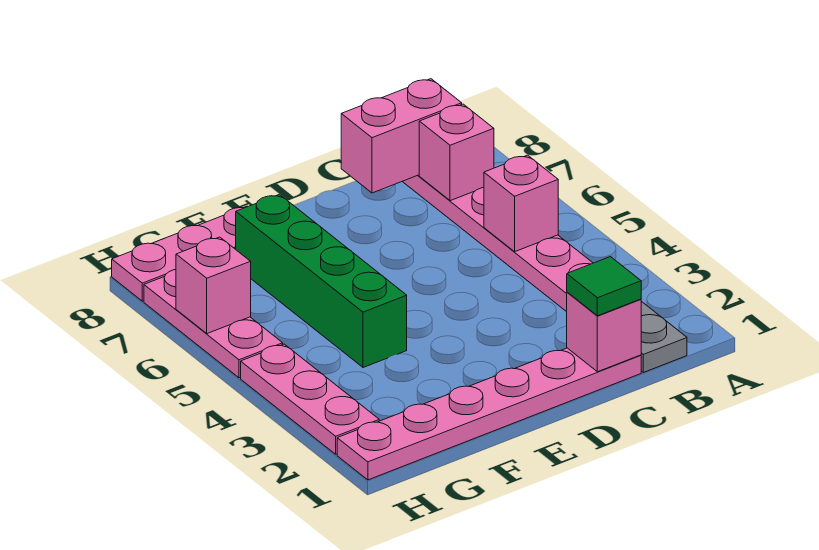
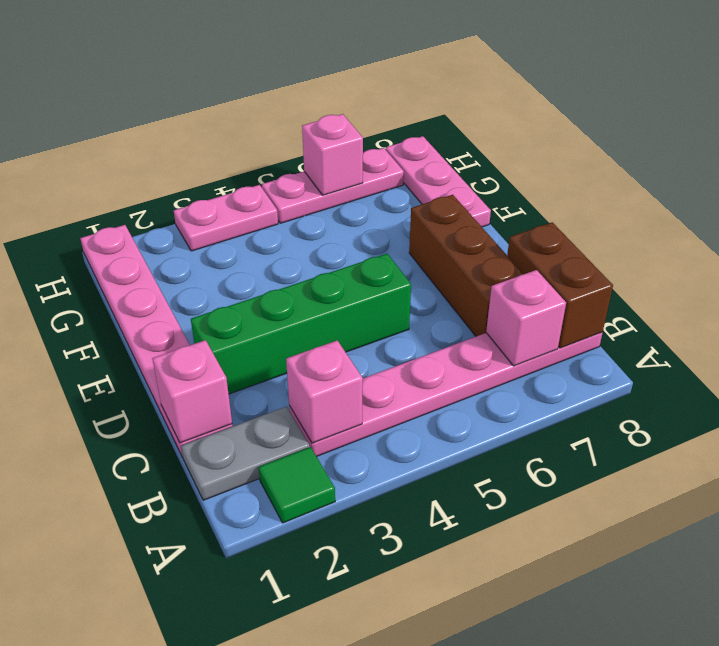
pink 1x1 brick [484,155,558,252] -> pink 1x1 brick moved to [286,340,363,443]
pink 1x2 brick [341,79,462,193] -> brown 1x2 brick [507,222,613,348]
green 1x1 tile [567,257,641,316] -> green 1x1 tile moved to [259,447,335,523]
none -> brown 1x3 brick [409,195,523,336]
green 1x4 brick [236,194,407,368] -> green 1x4 brick moved to [191,254,411,394]
pink 1x3 plate [241,344,379,454] -> pink 1x2 plate [174,185,278,251]

